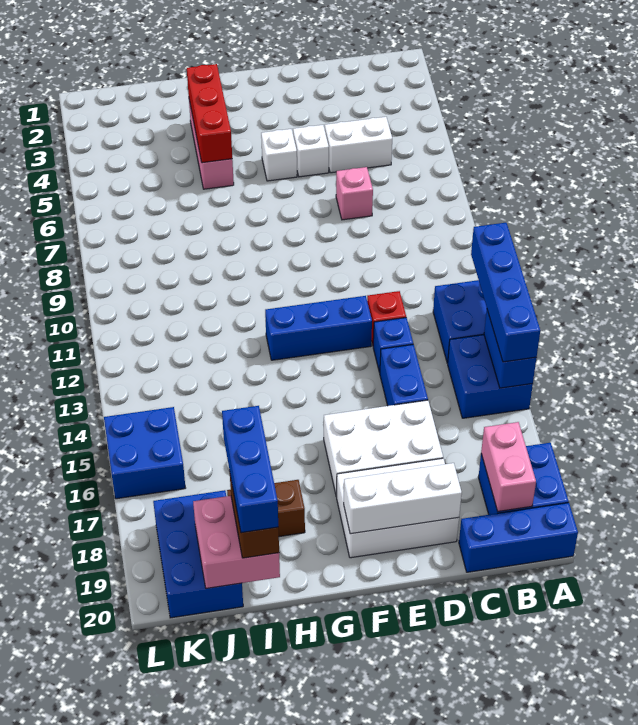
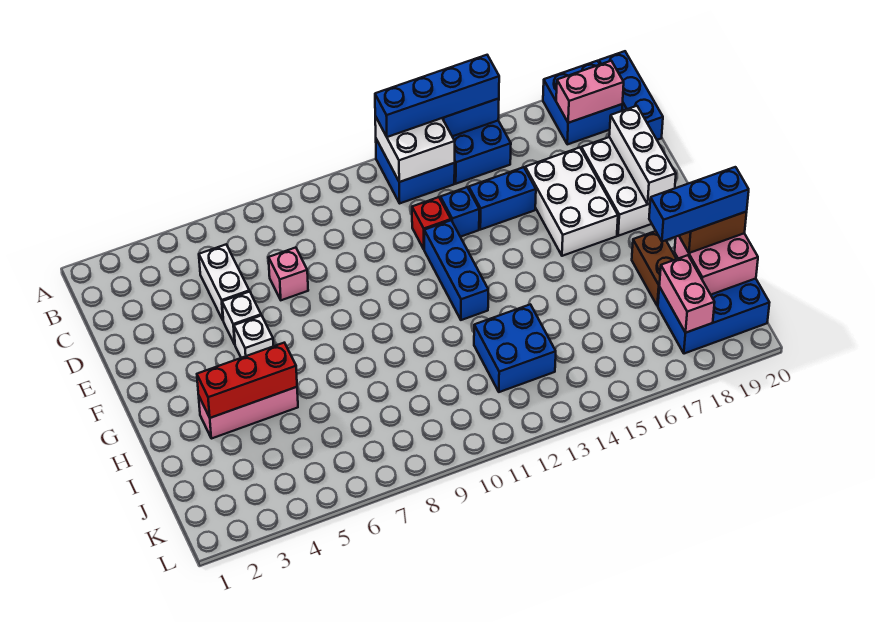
none -> white 2x2 brick [375,116,455,182]
none -> pink 1x2 brick [659,255,715,333]
blue 2x2 brick [104,407,185,499] -> blue 2x2 brick moved to [474,304,556,392]

